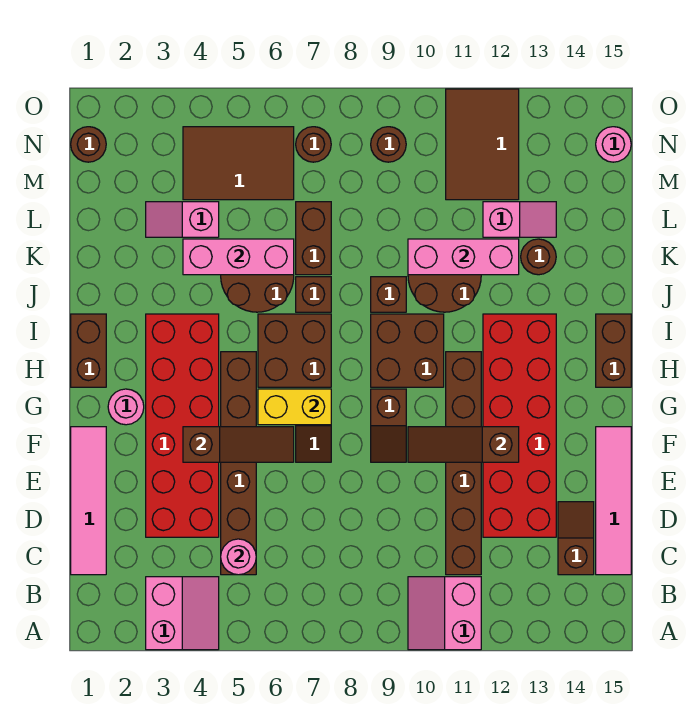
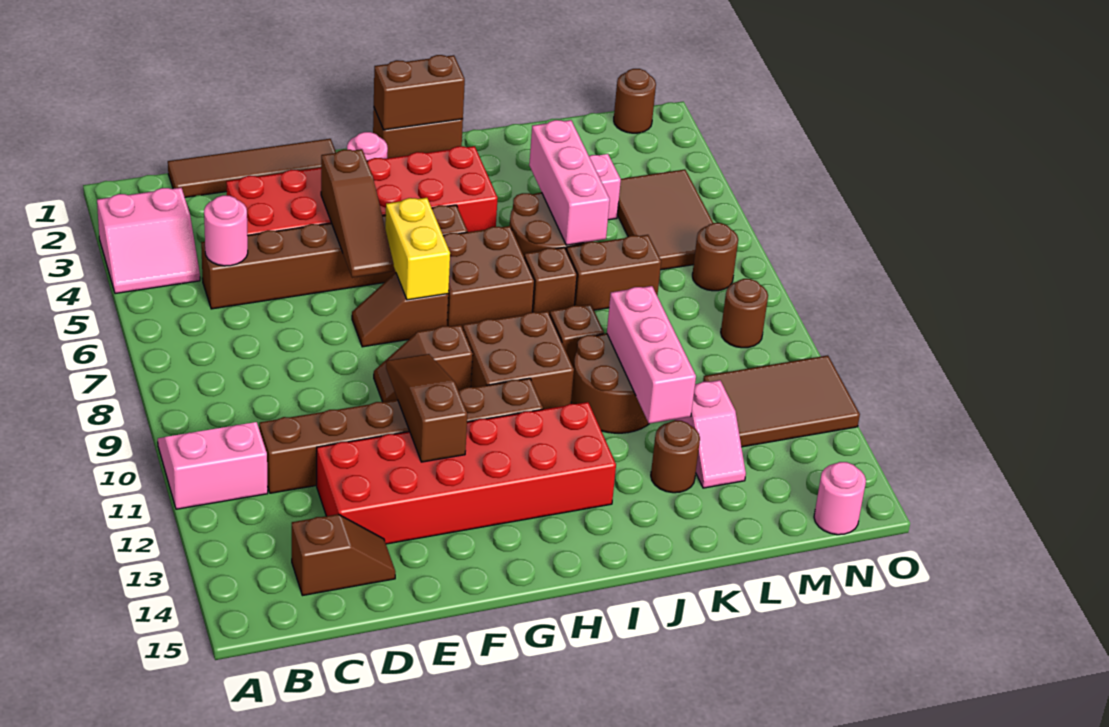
pink 1x4 tile [71,427,106,575] -> brown 1x4 tile [168,139,336,197]
pink 1x4 tile [596,427,631,575] -> none
brown 1x2 brick [596,314,631,387] -> brown 1x2 brick moved to [374,55,465,130]

